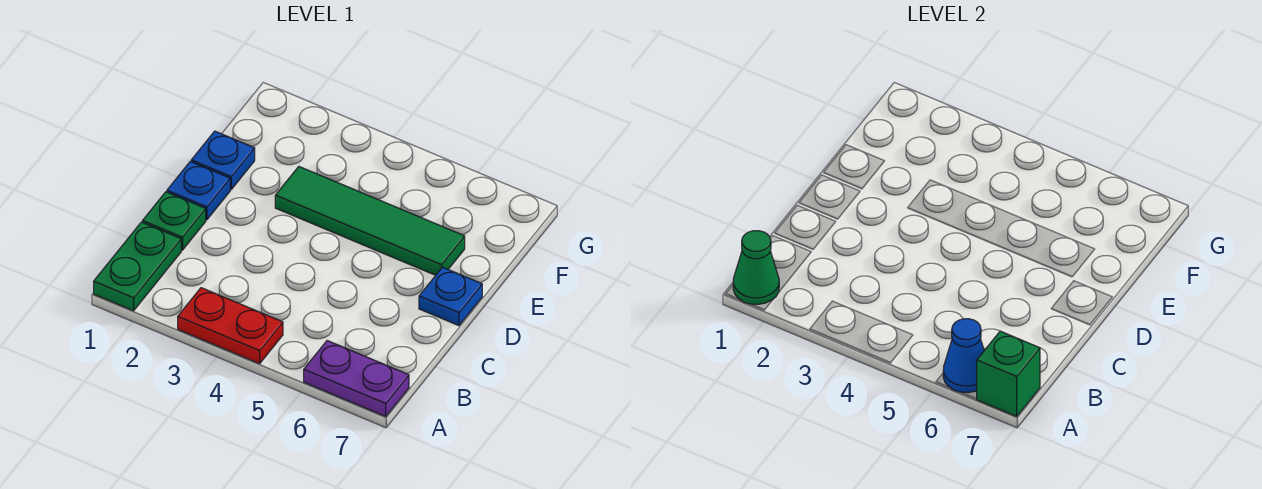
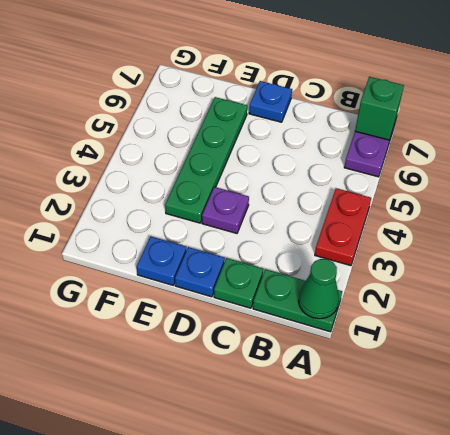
blue 1x1 cone [943,319,984,393] -> none
none -> purple 1x1 plate [202,187,249,233]
green 1x4 tile [275,167,465,275] -> green 1x4 plate [165,97,247,223]

